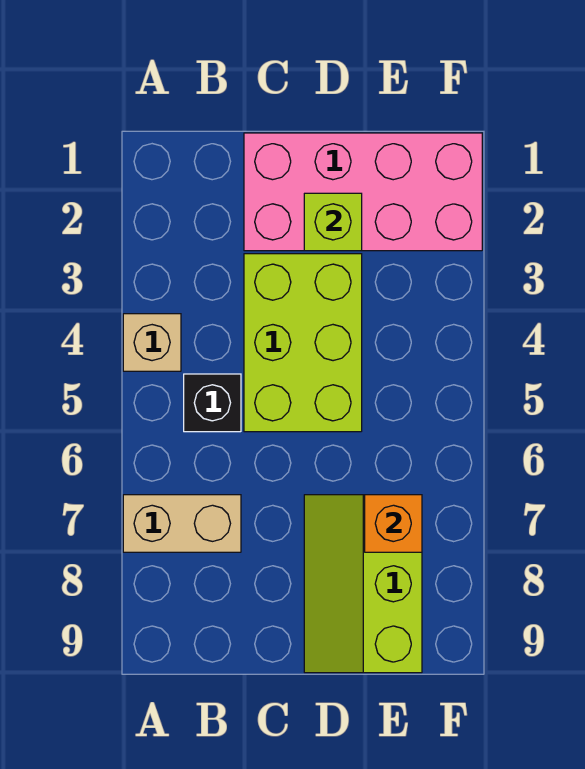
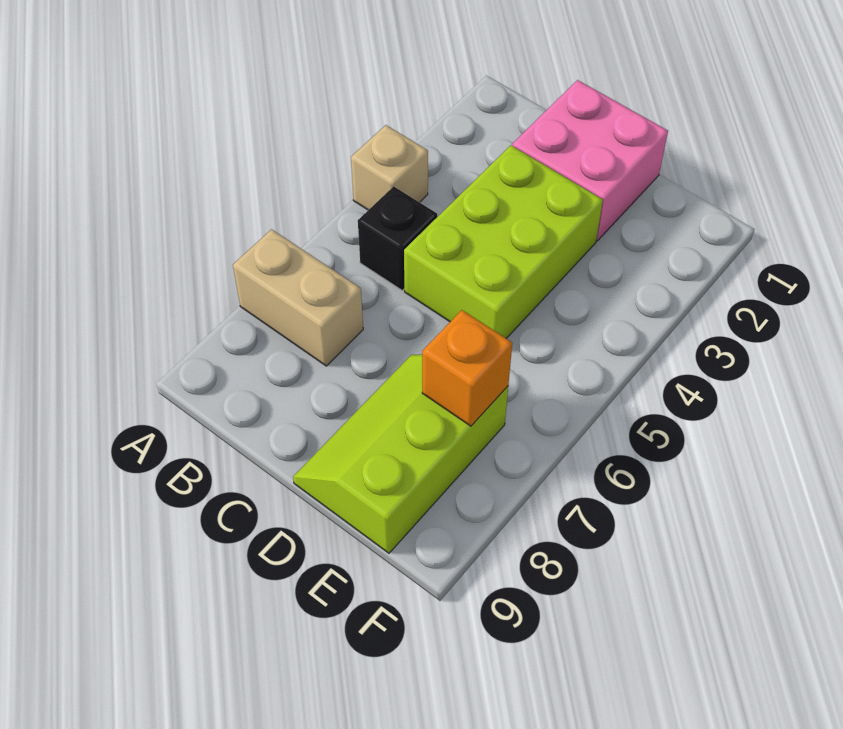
pink 2x4 brick [244,133,482,251] -> pink 2x2 brick [512,80,668,241]
lime 1x1 brick [304,193,362,251] -> none

